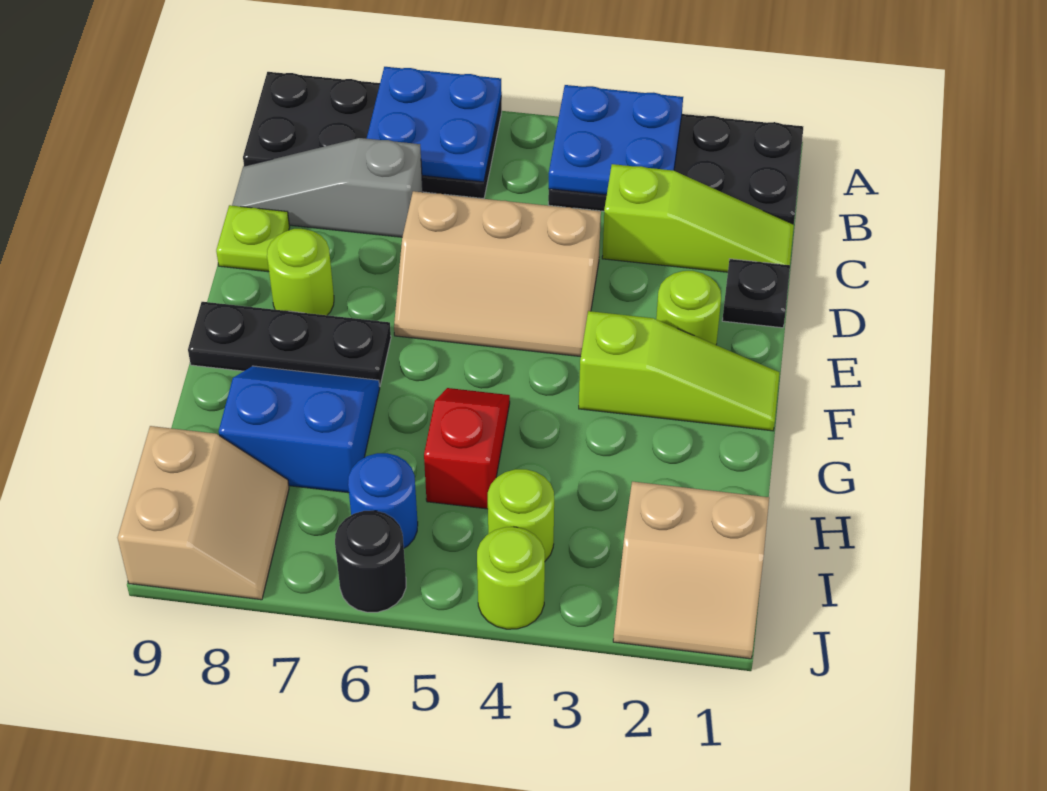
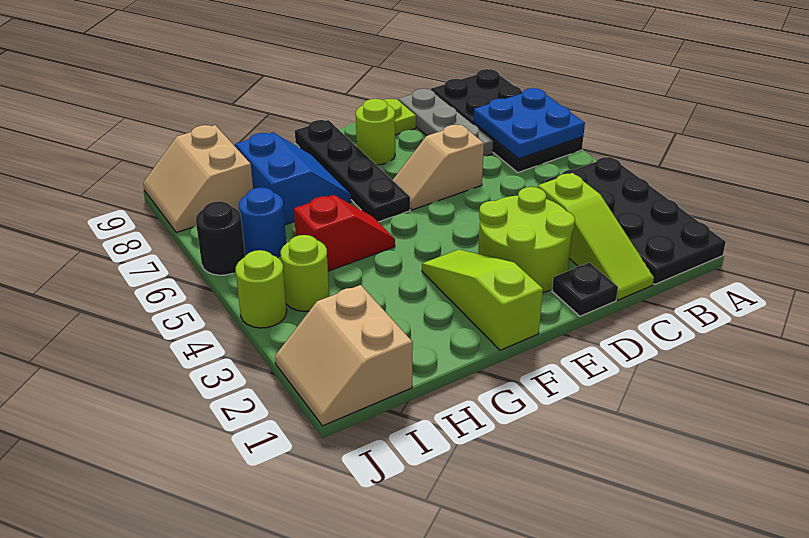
blue 2x2 plate [549,85,683,195] -> none
grey 1x3 slope [232,138,423,237] -> grey 1x3 plate [398,89,493,157]
tan 2x3 slope [394,191,601,357] -> tan 1x2 slope [393,125,484,210]
lime 1x1 round brick [656,271,721,345] -> lime 2x2 round brick [478,187,575,293]
lime 1x3 slope [579,311,780,431] -> lime 1x3 slope turned to [422,249,543,350]
black 1x3 plate [188,302,391,386] -> black 1x4 plate [295,120,410,222]
tan 2x2 slope [118,426,289,600] -> tan 2x2 slope turned to [143,125,253,233]

